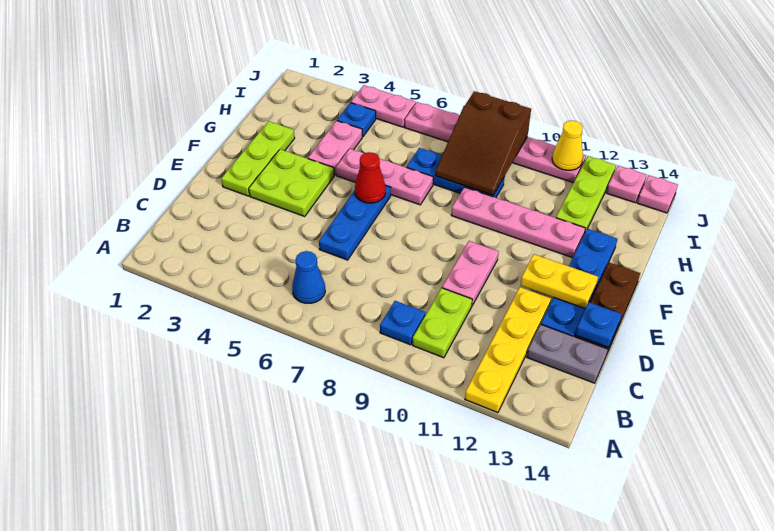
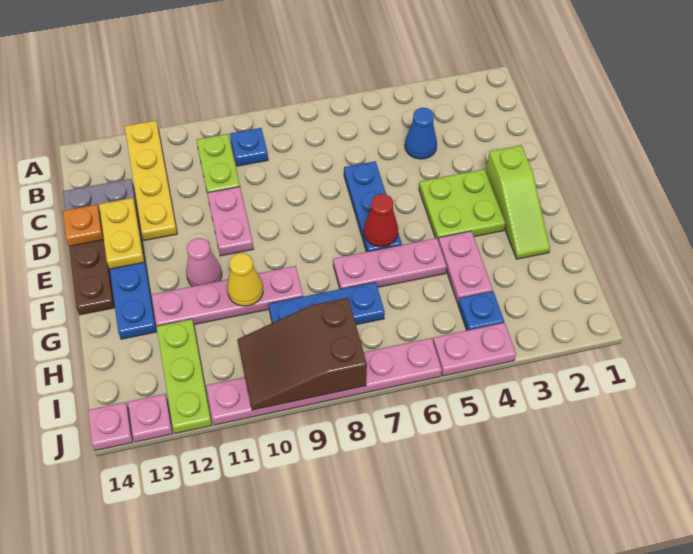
blue 1x1 cone [292,251,325,304] -> blue 1x1 cone moved to [405,108,437,159]
blue 1x1 plate [576,302,621,348] -> orange 1x1 plate [63,205,104,246]
lime 1x3 plate [221,121,295,196] -> lime 1x3 slope [486,145,550,259]
yellow 1x2 plate [521,254,598,309] -> yellow 1x2 plate turned to [99,198,144,269]
none -> pink 1x1 cone [186,238,222,286]
brown 2x3 slope [435,91,531,195] -> brown 2x3 slope turned to [237,298,367,410]
yellow 1x1 cone [552,121,583,170] -> yellow 1x1 cone moved to [227,253,263,306]

